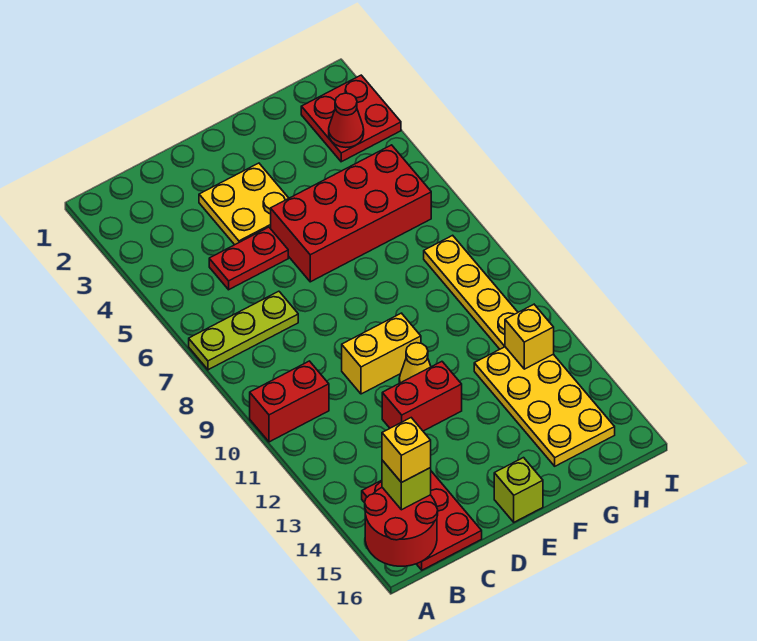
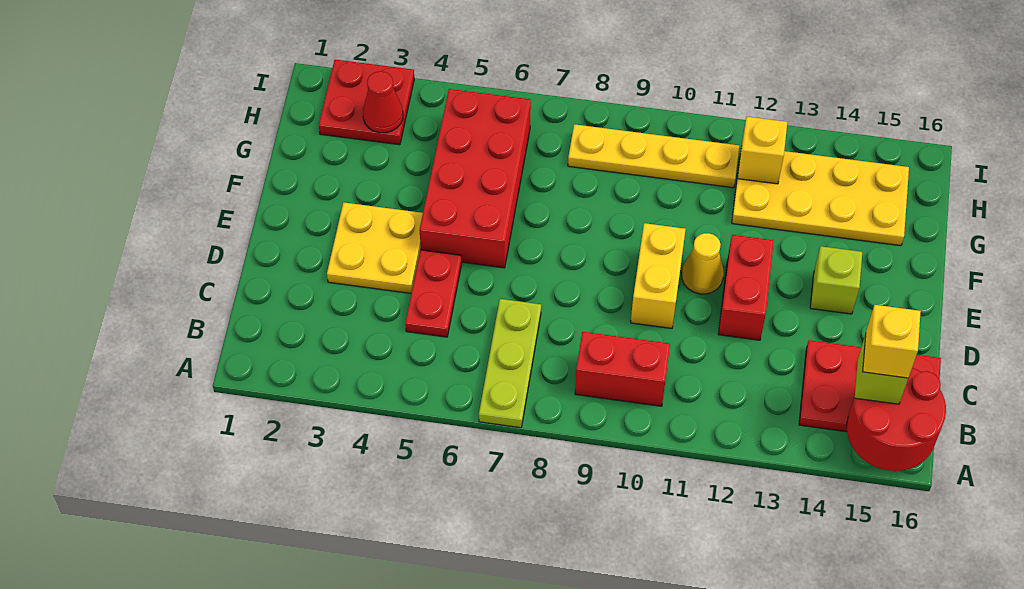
red 1x2 brick [250,361,329,442] -> red 1x2 brick turned to [575,332,670,406]
lime 1x1 brick [494,458,543,522] -> lime 1x1 brick moved to [810,246,862,314]

